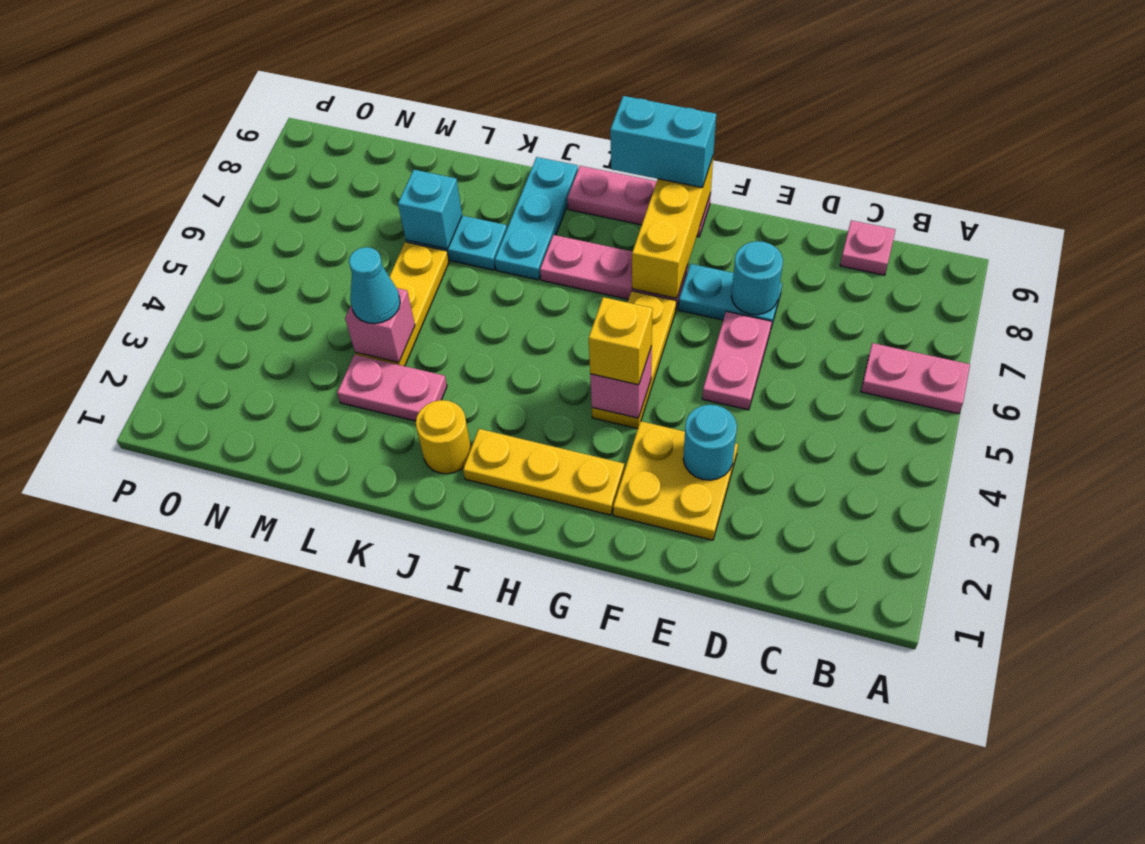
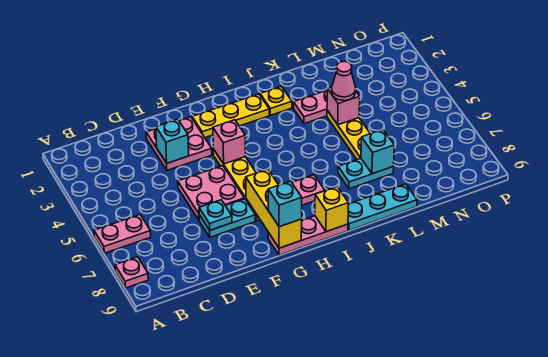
pink 1x1 plate [840,220,895,275] -> pink 1x1 plate moved to [115,257,148,288]
yellow 2x2 plate [613,421,738,540] -> pink 2x2 plate [146,117,212,170]
cyan 1x1 round brick [683,405,737,480] -> cyan 1x1 brick [156,119,189,163]
pink 1x2 plate [702,311,772,410] -> pink 2x2 plate [178,166,244,220]
cyan 1x1 round brick [731,241,783,315] -> cyan 1x1 plate [199,200,232,230]
yellow 1x1 brick [589,297,653,385] -> yellow 1x1 brick moved to [315,187,348,232]
cyan 1x2 brick [610,96,716,188] -> cyan 1x1 brick [268,181,302,227]
yellow 1x1 round brick [416,400,471,474] -> yellow 1x1 plate [260,86,292,115]
cyan 1x3 plate [495,157,578,280] -> cyan 1x3 plate turned to [348,184,417,230]
cyan 1x1 cone [349,247,400,324] -> pink 1x1 cone [332,61,356,101]

